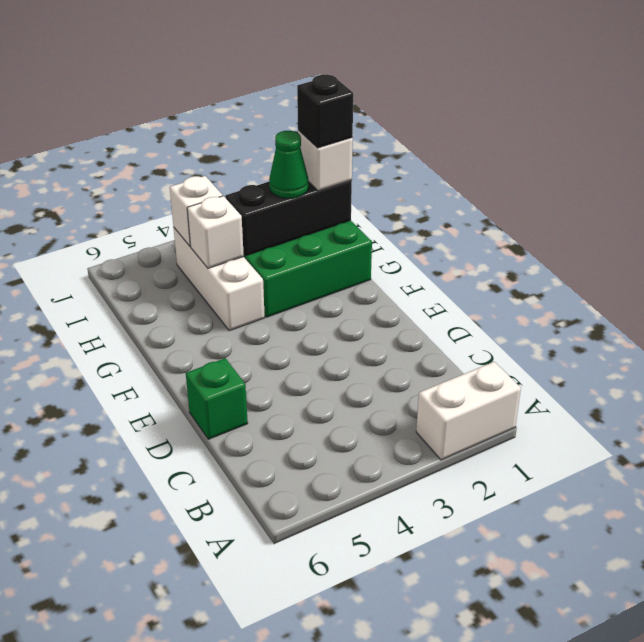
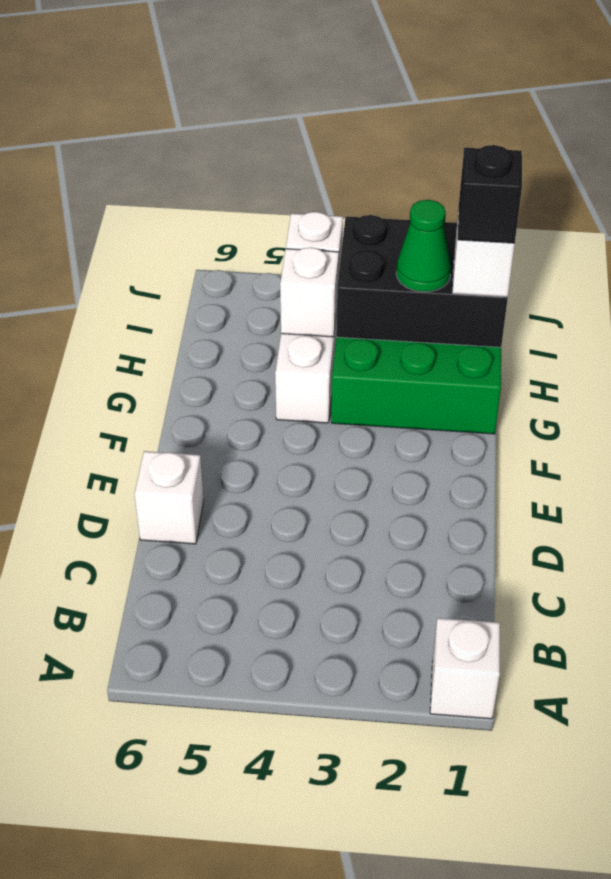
white 1x2 brick [416,362,521,460] -> white 1x1 brick [430,618,500,719]
green 1x1 brick [186,358,248,439] -> white 1x1 brick [134,451,204,544]
black 1x3 brick [225,180,352,256] -> black 2x3 brick [336,215,508,347]

